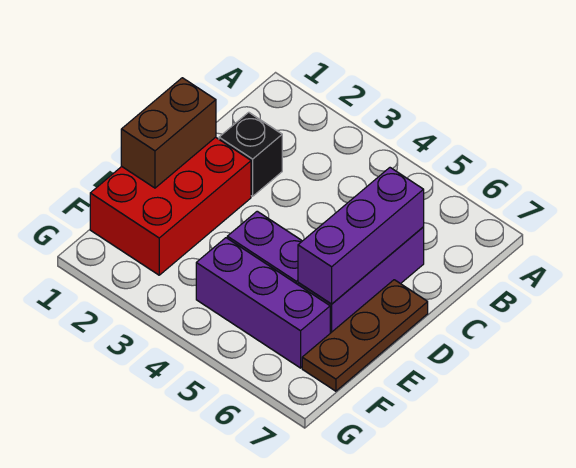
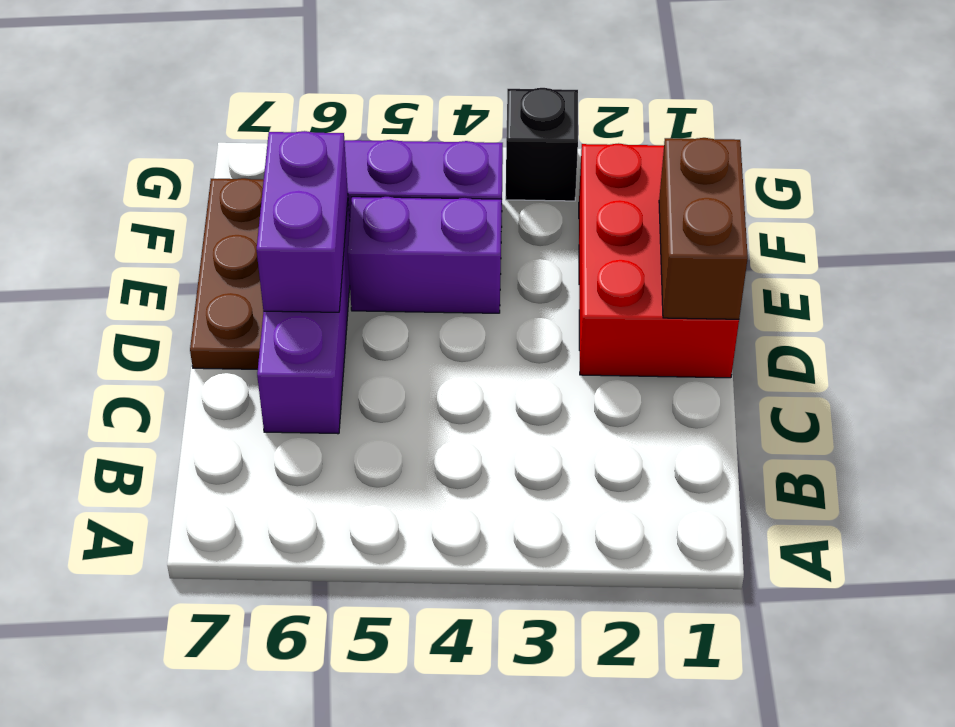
black 1x1 brick [219,112,282,196] -> black 1x1 brick moved to [506,88,578,201]
purple 1x3 brick [298,168,424,304] -> purple 1x2 brick [257,131,348,312]

